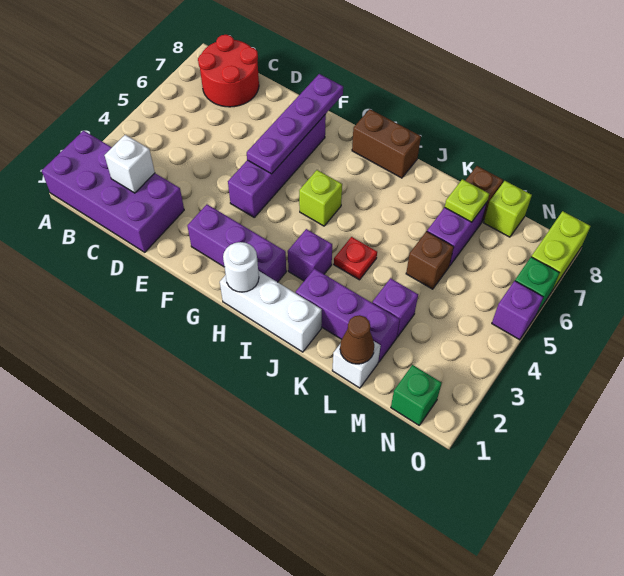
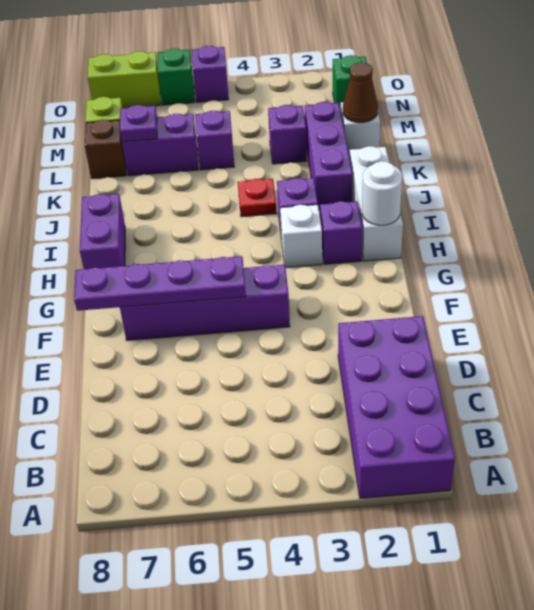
red 2x2 round brick [198,35,259,107] -> none
white 1x1 brick [104,135,155,193] -> white 1x1 brick moved to [280,205,322,268]
purple 1x3 brick [187,205,286,282] -> purple 1x1 brick [320,201,363,264]
lime 1x1 brick [299,170,342,226] -> none
brown 1x2 brick [352,109,421,178] -> purple 1x2 brick [80,194,125,269]
brown 1x1 brick [406,231,454,289] -> purple 1x1 brick [195,111,235,170]
lime 1x1 plate [445,179,489,222] -> purple 1x1 plate [120,105,157,142]

